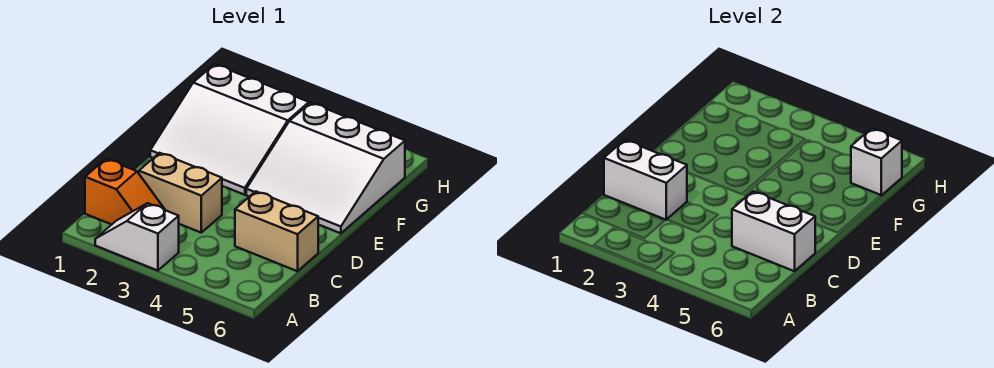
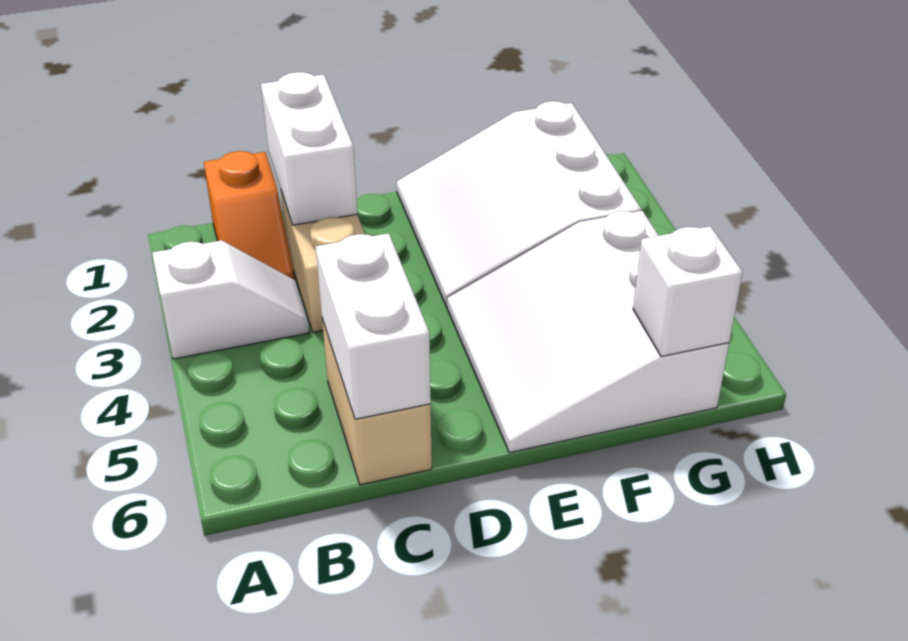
white 1x2 slope [95,203,179,271] -> white 1x2 slope turned to [152,240,309,359]

